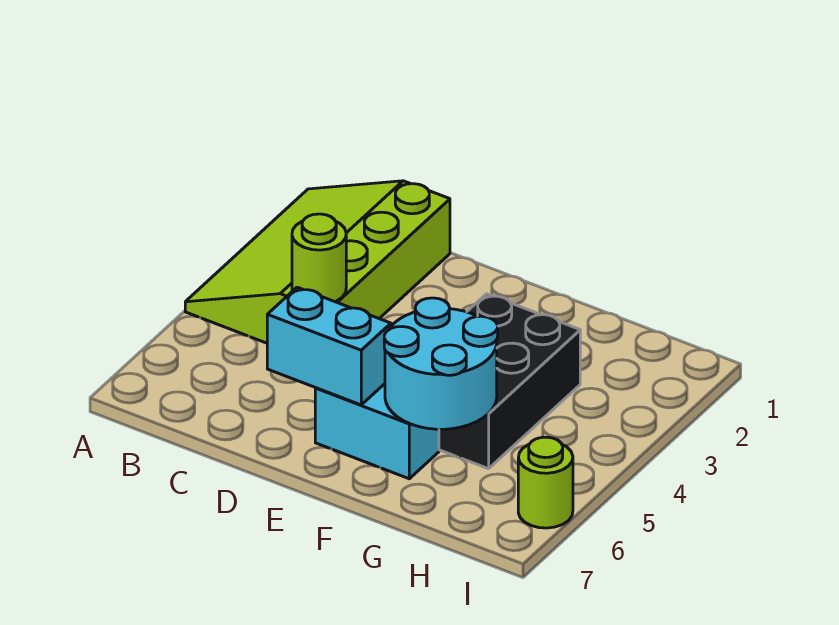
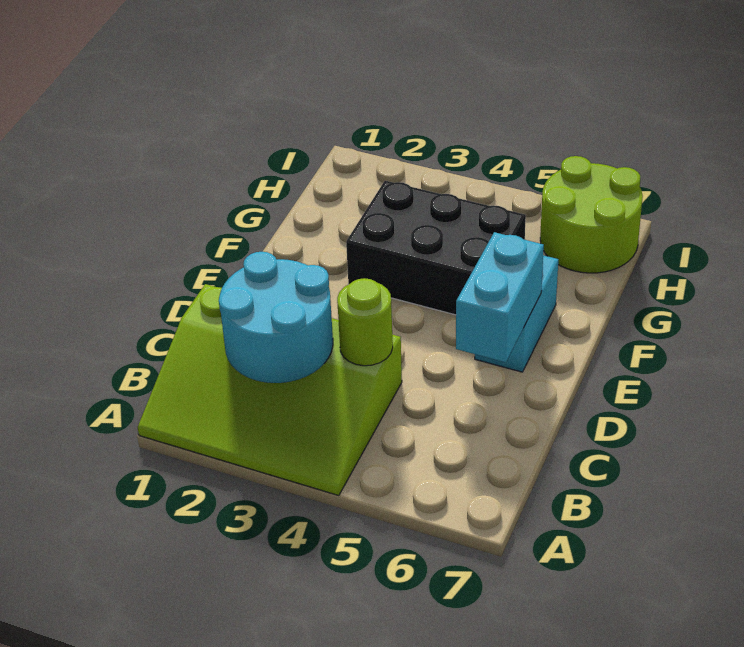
cyan 2x2 round brick [384,298,498,429] -> cyan 2x2 round brick moved to [219,252,333,383]
lime 1x1 round brick [518,437,573,528] -> lime 2x2 round brick [540,156,643,273]

